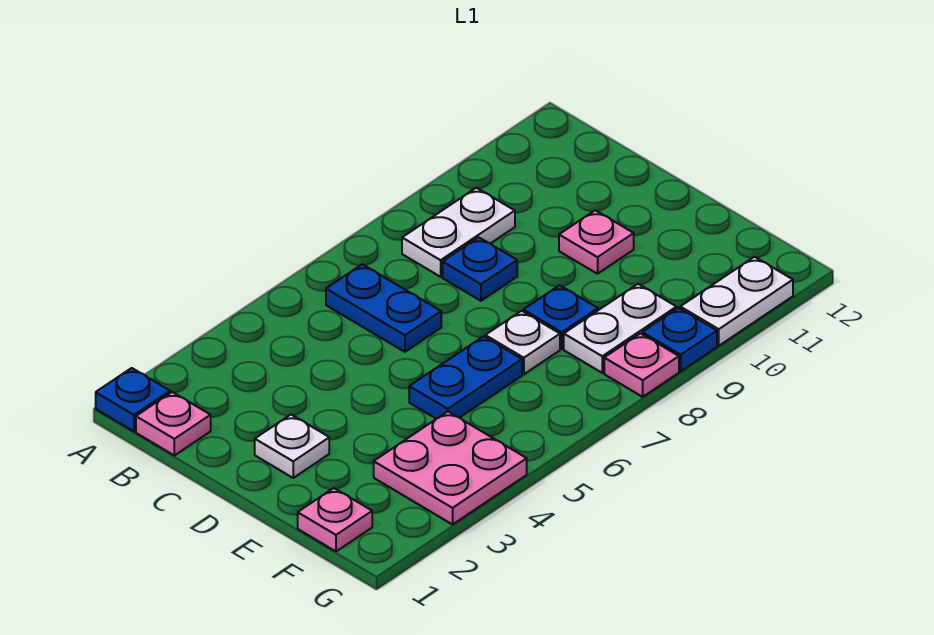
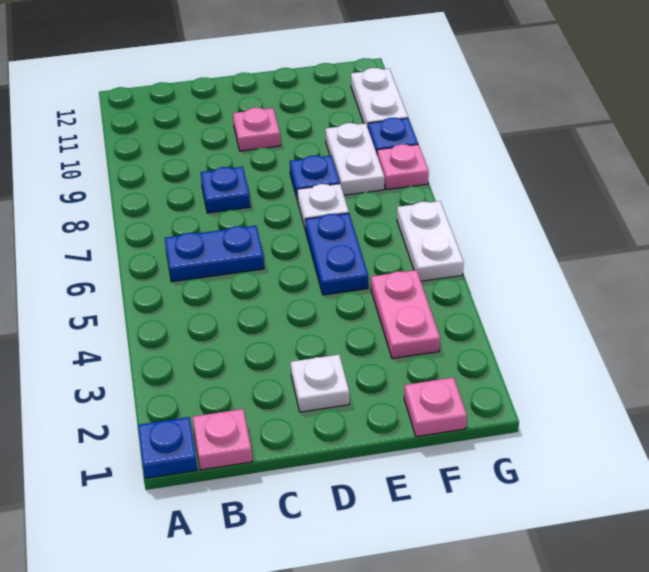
white 1x2 plate [402,188,515,277] -> white 1x2 plate moved to [397,201,464,281]
pink 2x2 plate [374,412,527,524] -> pink 1x2 plate [371,270,440,359]

